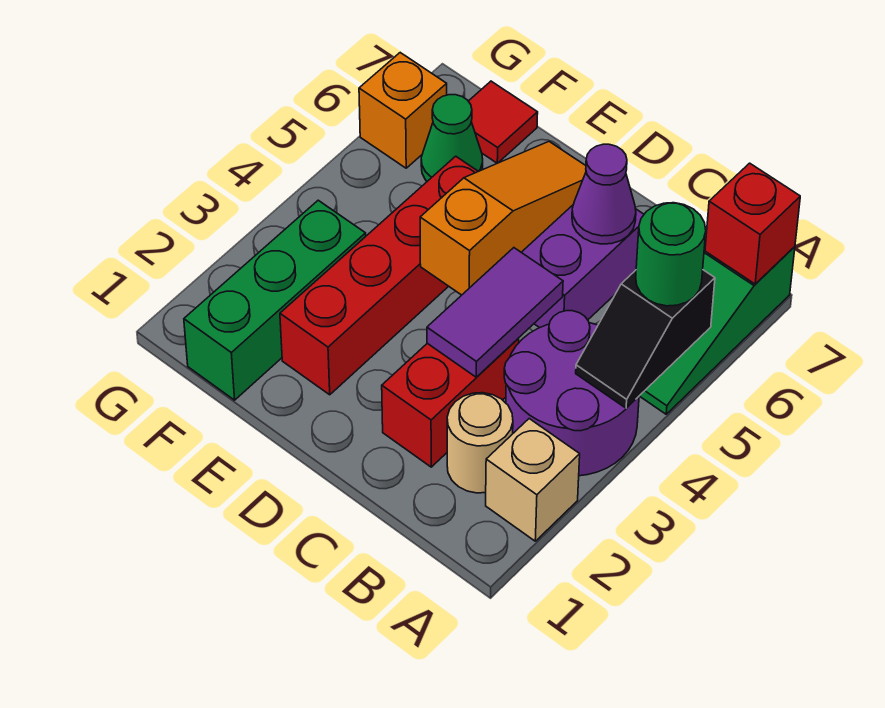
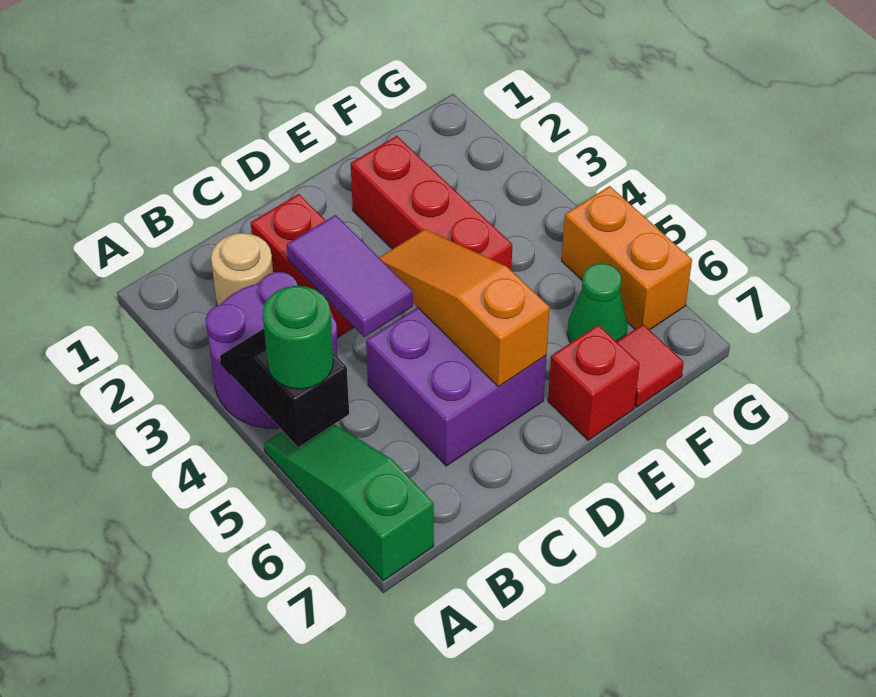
tan 1x1 brick [486,419,580,541] -> none
red 1x1 brick [705,163,800,284] -> red 1x1 brick moved to [548,325,640,440]
purple 1x1 cone [572,144,636,244] -> none
orange 1x3 slope [420,142,586,295] -> orange 1x3 slope turned to [379,229,550,387]
red 1x4 brick [280,156,478,395] -> red 1x3 brick [351,136,512,270]
green 1x3 brick [184,200,366,400] -> none
orange 1x1 brick [359,53,447,168] -> orange 1x2 brick [562,186,692,330]

